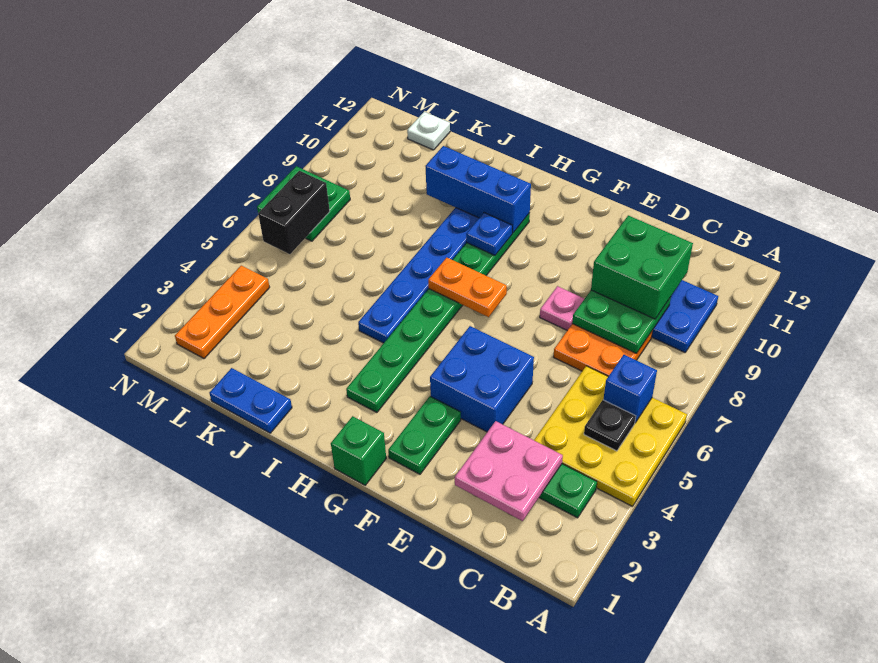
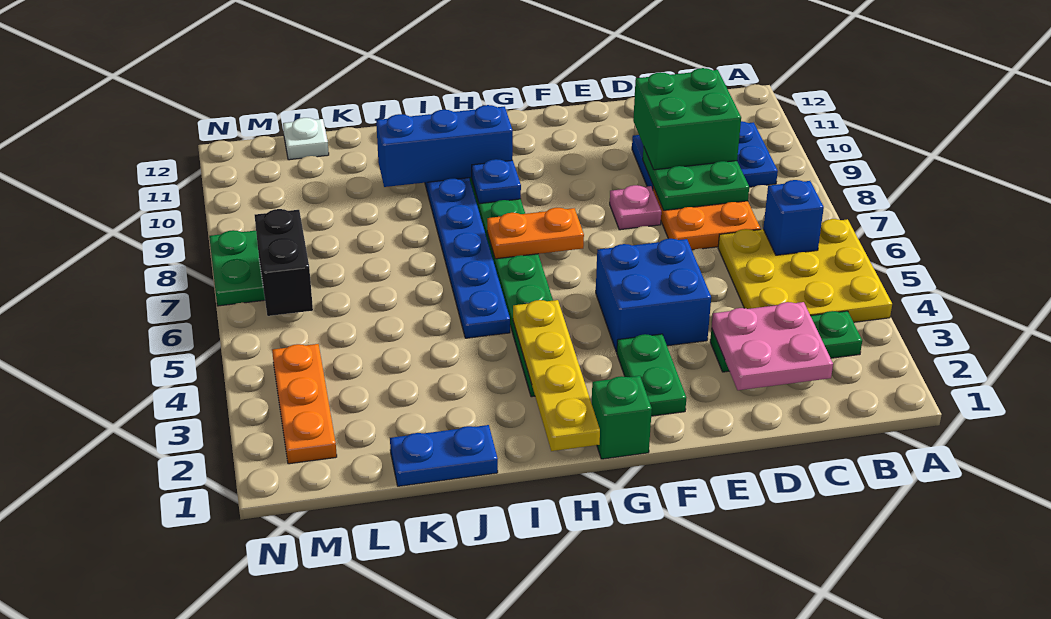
black 1x1 plate [584,400,636,451] -> none
none -> yellow 1x4 plate [513,300,600,451]

